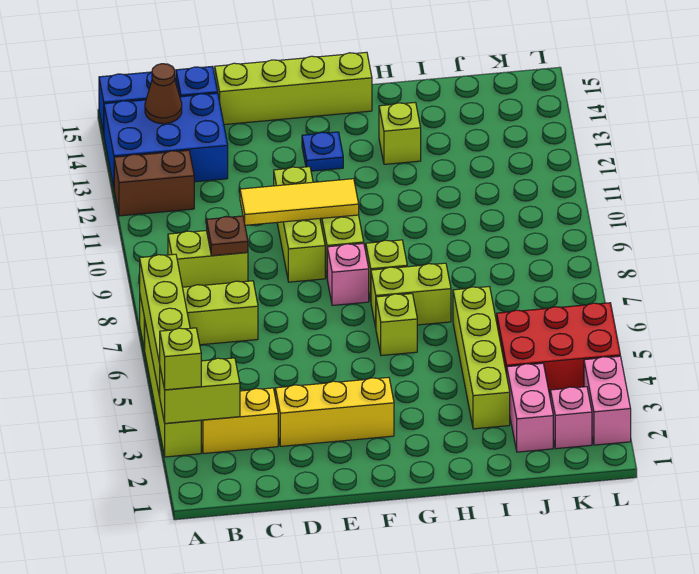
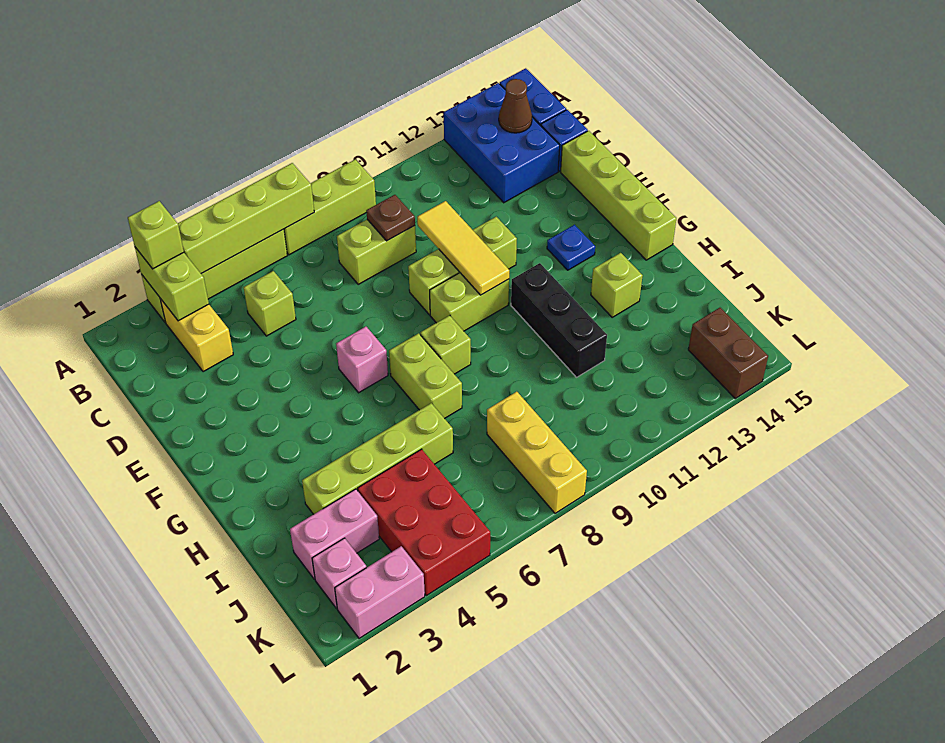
lime 1x3 brick [140,281,258,350] -> lime 1x3 brick turned to [284,159,376,255]
brown 1x2 brick [114,150,194,216] -> brown 1x2 brick moved to [688,308,768,398]
lime 1x2 brick [168,231,248,287] -> lime 1x2 brick turned to [337,220,416,284]
yellow 1x3 brick [275,377,394,446] -> yellow 1x3 brick moved to [487,392,587,513]
pink 1x1 brick [327,243,369,305] -> pink 1x1 brick moved to [336,327,388,393]
lime 1x1 brick [376,294,417,356] -> lime 1x1 brick moved to [244,271,296,336]
none -> black 1x3 brick [511,263,607,377]

